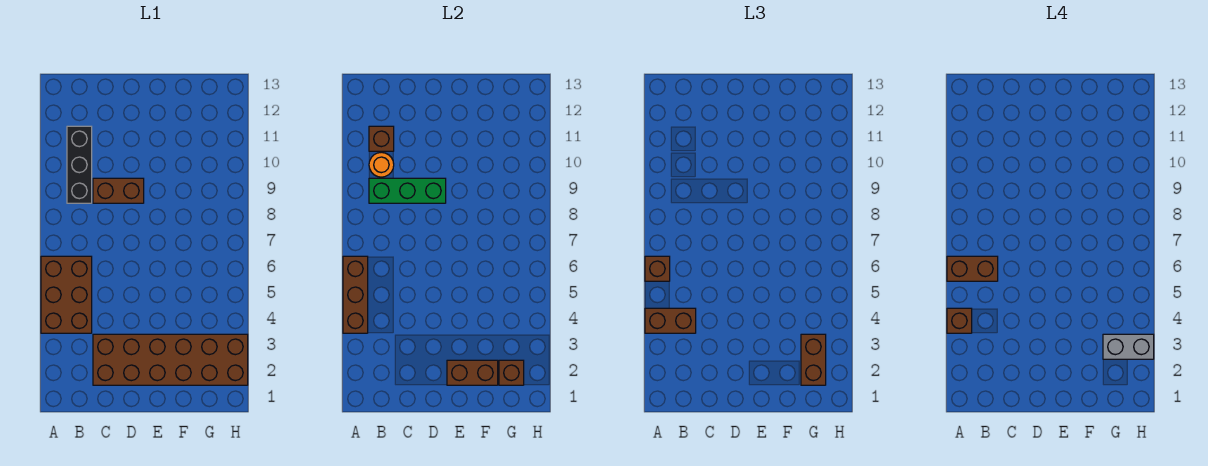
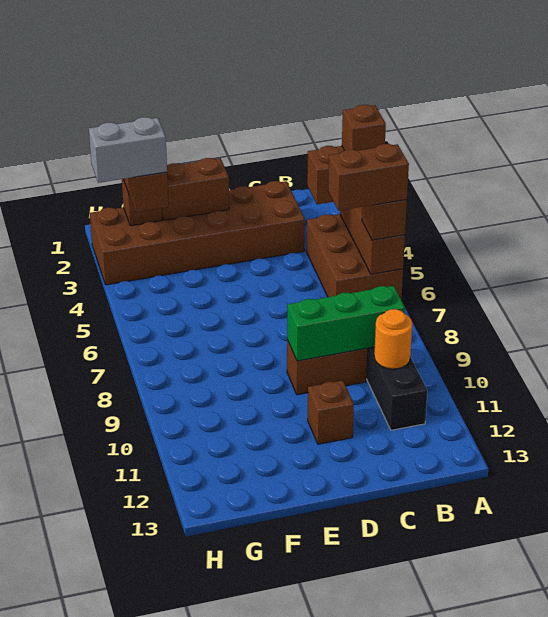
brown 1x1 brick [369,126,394,151] -> brown 1x1 brick moved to [308,380,354,444]

